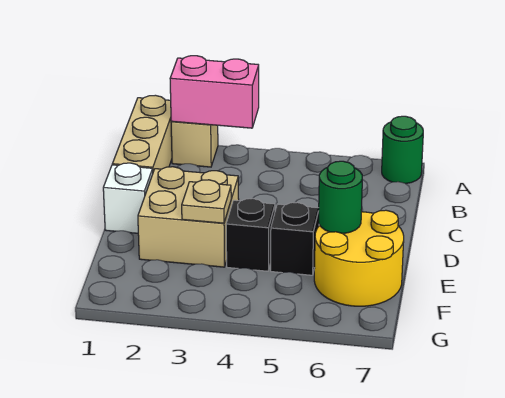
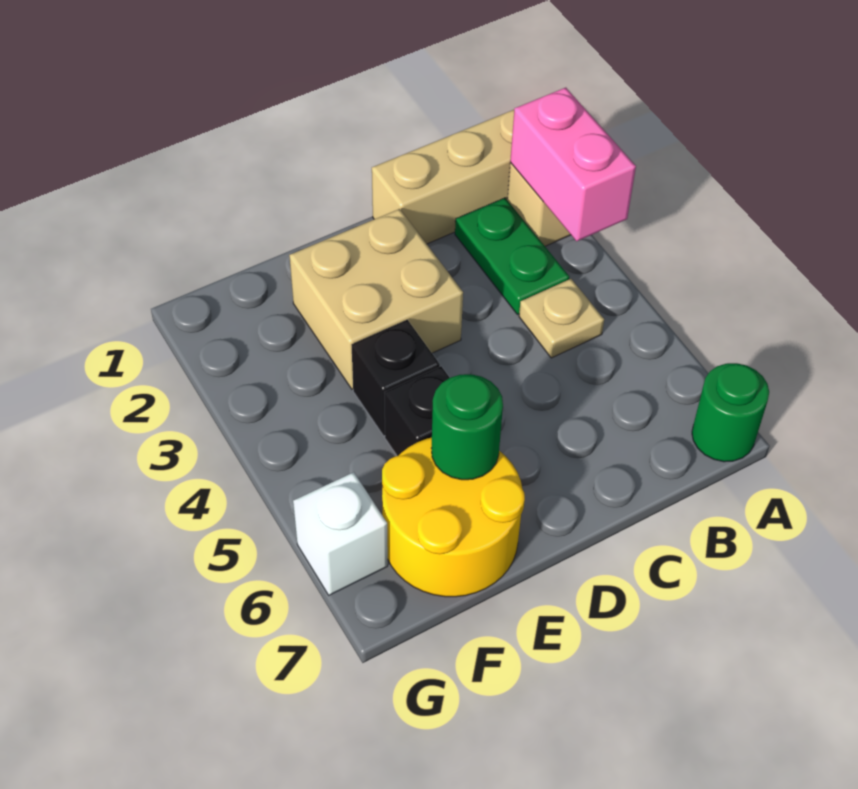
none -> green 1x2 plate [455,198,569,315]
white 1x1 brick [103,163,153,233] -> white 1x1 brick moved to [293,472,388,595]
tan 1x1 plate [182,180,231,223] -> tan 1x1 plate moved to [519,279,604,358]

